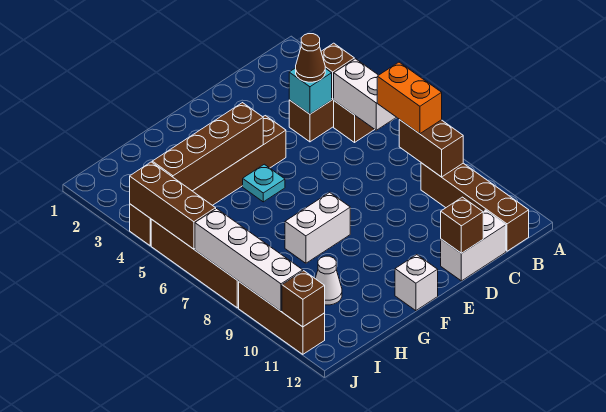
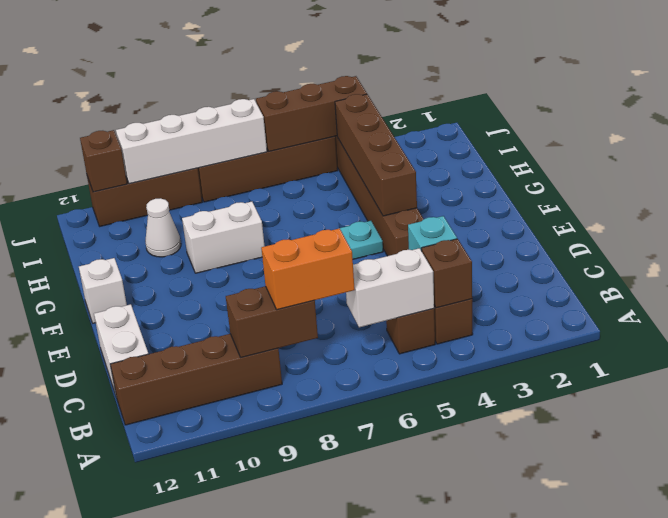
brown 1x1 cone [296,34,325,82] -> none
brown 1x1 brick [441,197,483,253] -> none
white 1x2 brick [285,192,350,263] -> white 1x2 brick turned to [182,202,265,273]

